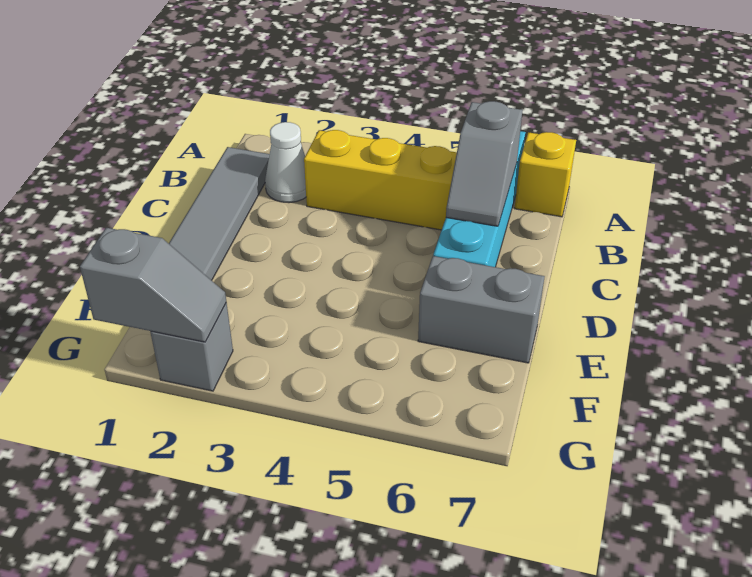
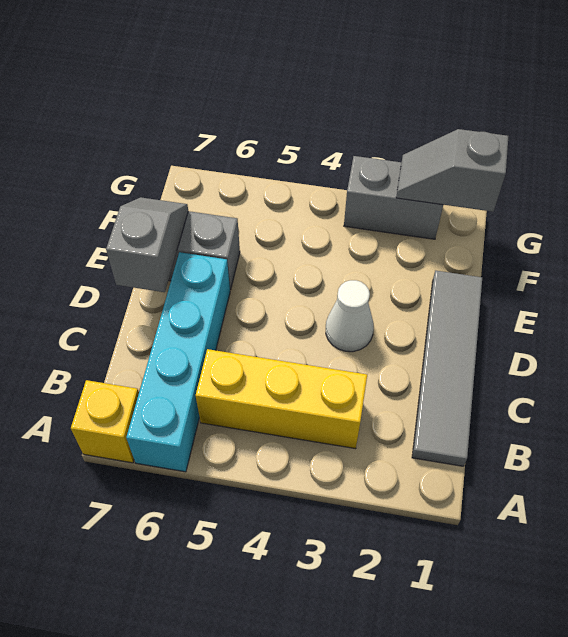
white 1x1 cone [265,122,306,203] -> white 1x1 cone moved to [326,280,374,352]
grey 1x2 slope [446,101,523,226] -> grey 1x2 slope moved to [106,197,188,292]
grey 1x1 brick [150,303,233,391] -> grey 1x2 brick [344,156,443,239]

